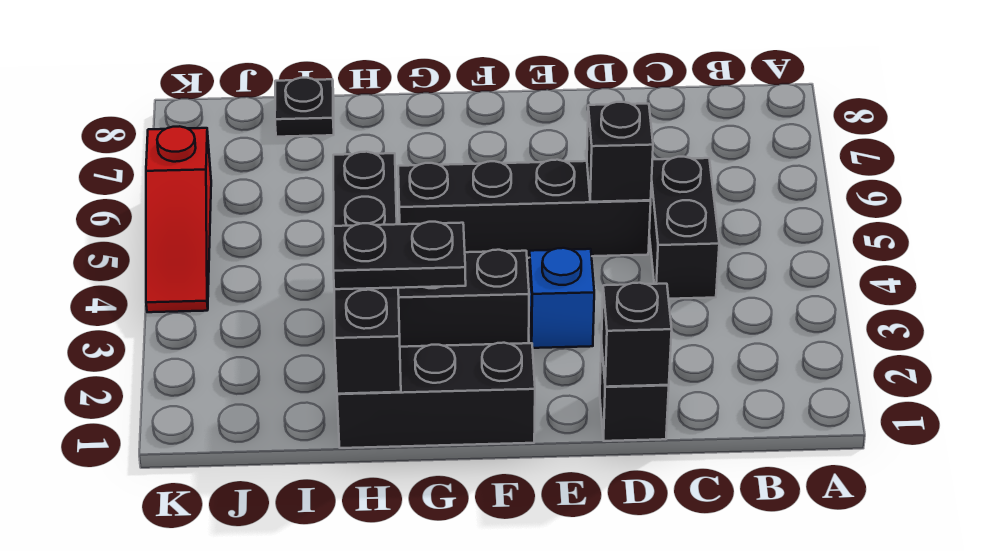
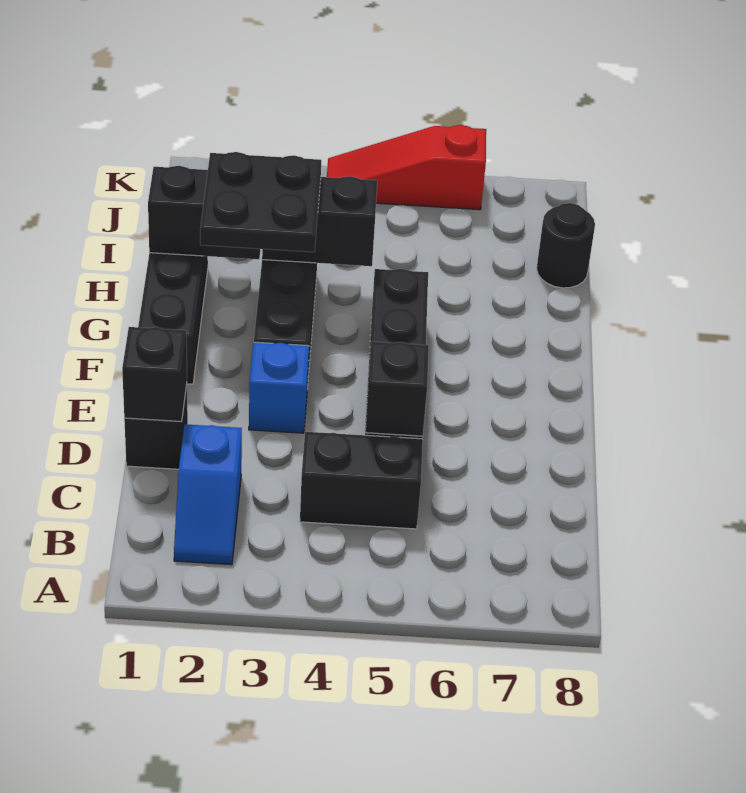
none -> blue 1x2 slope [174,424,242,565]
black 1x2 plate [333,222,466,289] -> black 2x2 plate [200,152,321,252]
black 1x1 plate [275,78,334,137] -> black 1x1 round brick [537,203,595,288]

